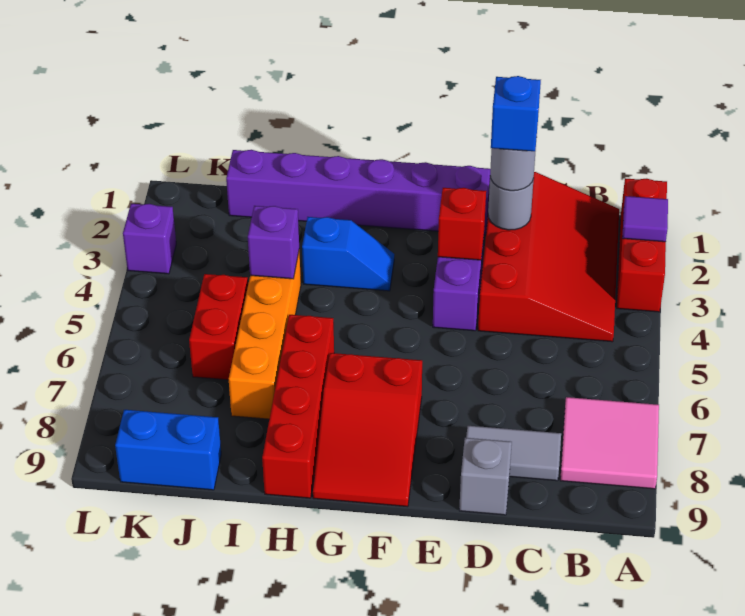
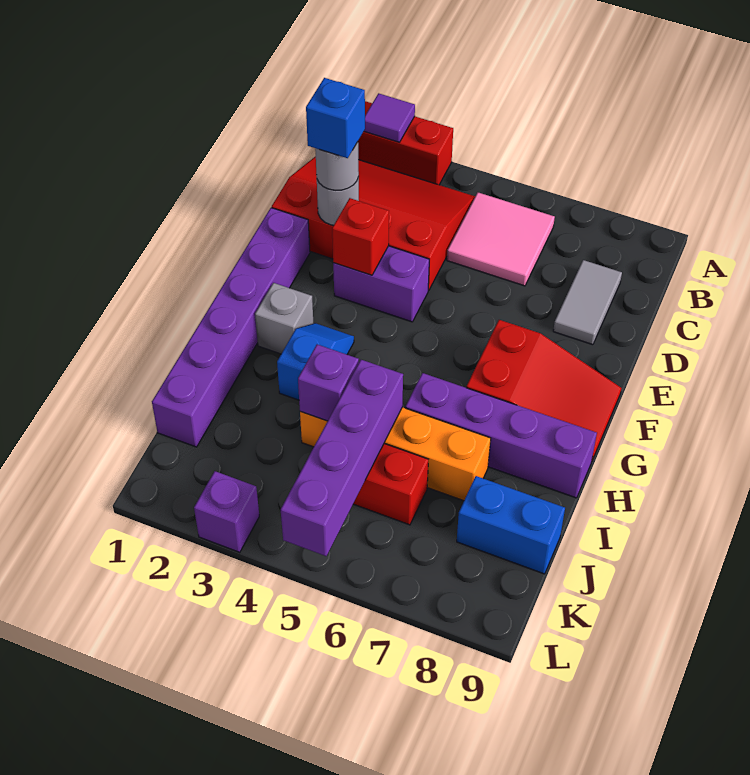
pink 2x2 tile [560,397,659,489] -> pink 2x2 tile moved to [447,193,555,286]
grey 1x1 brick [459,438,512,515] -> grey 1x1 brick moved to [255,283,313,354]
red 1x4 brick [262,315,334,498] -> purple 1x4 brick [405,373,597,498]
none -> purple 1x4 brick [281,360,403,556]
blue 1x2 brick [115,410,221,490] -> blue 1x2 brick turned to [457,476,565,574]

